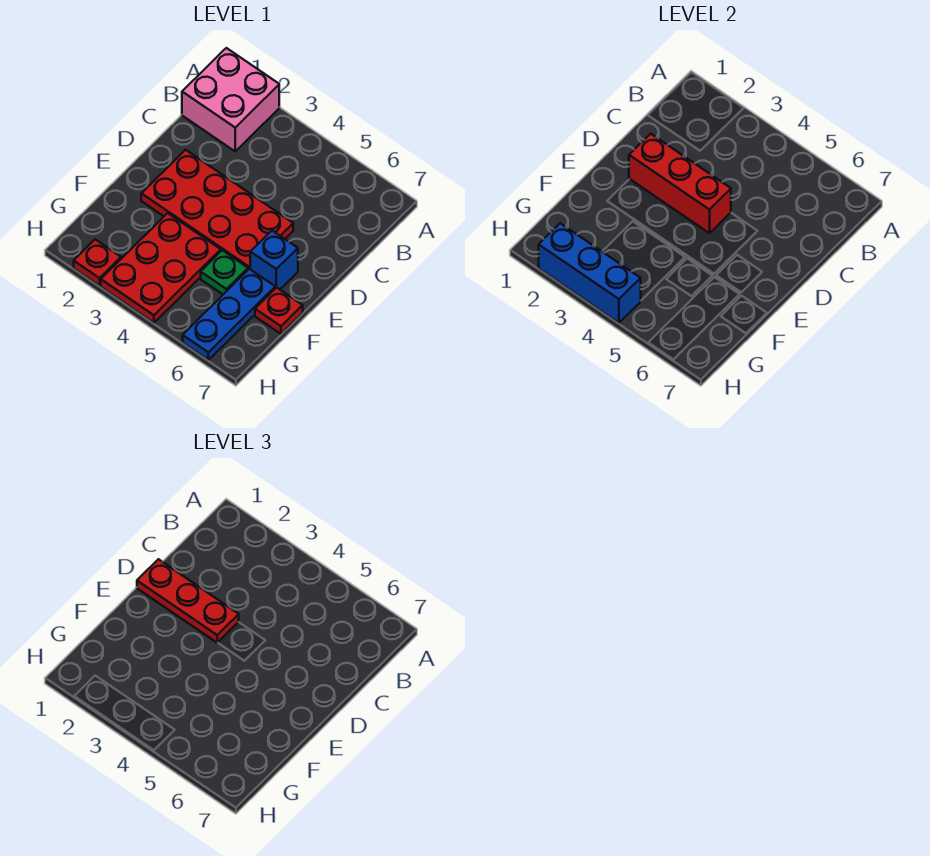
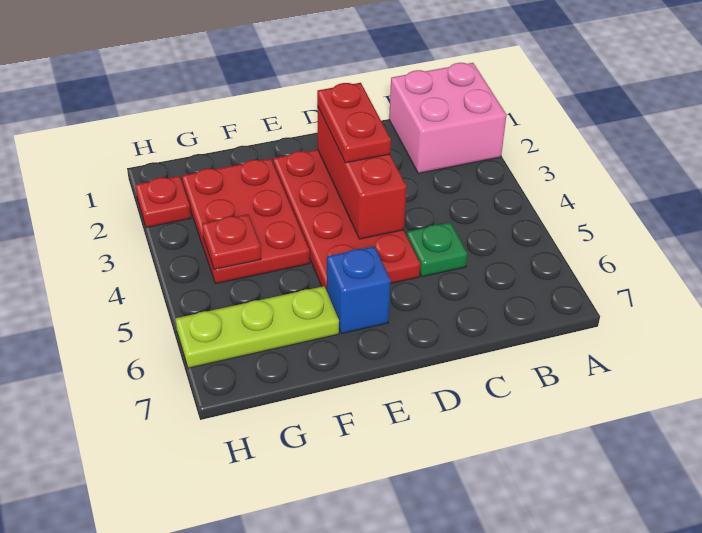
red 1x3 plate [137,559,239,643] -> red 1x2 plate [317,83,391,163]
red 2x3 plate [101,213,221,323] -> red 2x3 plate turned to [182,159,310,284]
green 1x1 plate [201,250,248,294] -> green 1x1 plate moved to [407,222,467,277]
blue 1x3 plate [183,269,275,360] -> lime 1x3 plate [176,286,339,368]
red 1x1 plate [255,287,303,334] -> red 1x1 plate moved to [202,214,261,269]
blue 1x3 brick [539,223,641,323] -> none

